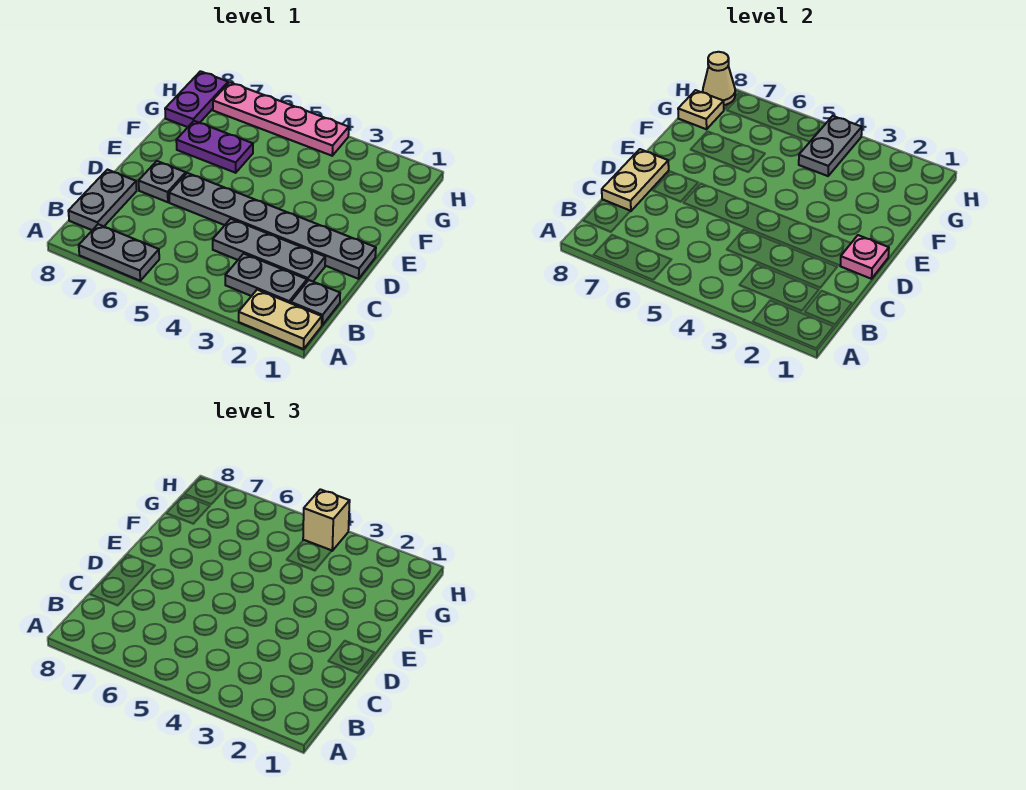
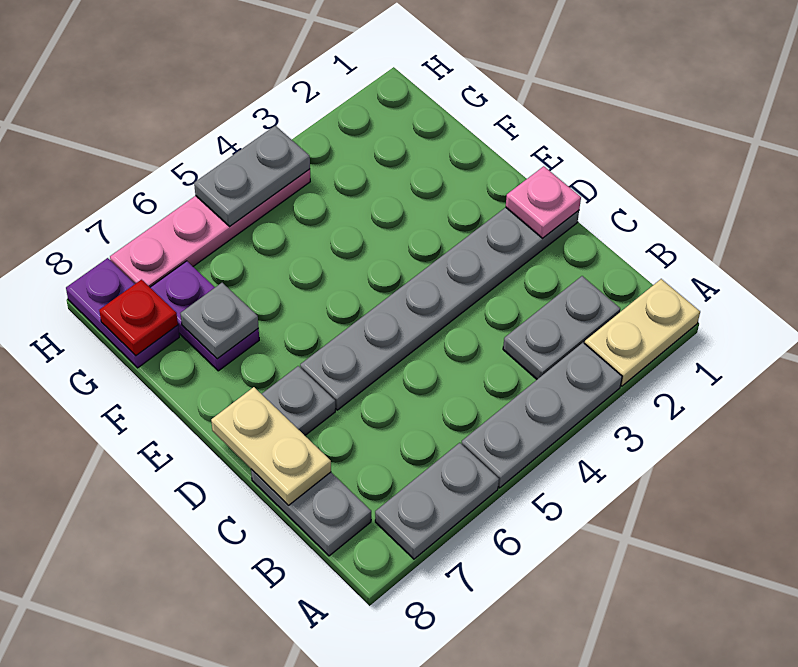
grey 1x1 plate [291,280,340,325] -> grey 1x1 plate moved to [180,283,259,359]
grey 1x3 plate [213,219,325,281] -> grey 1x3 plate moved to [462,343,622,488]
purple 1x2 plate [176,121,253,173] -> purple 1x2 plate turned to [150,261,259,371]
grey 1x2 plate [799,116,862,176] -> grey 1x2 plate turned to [194,126,310,226]
tan 1x1 plate [678,90,724,129] -> red 1x1 plate [99,280,178,356]
tan 1x1 brick [303,489,350,551] -> none
tan 1x1 cone [703,52,735,105] -> none

